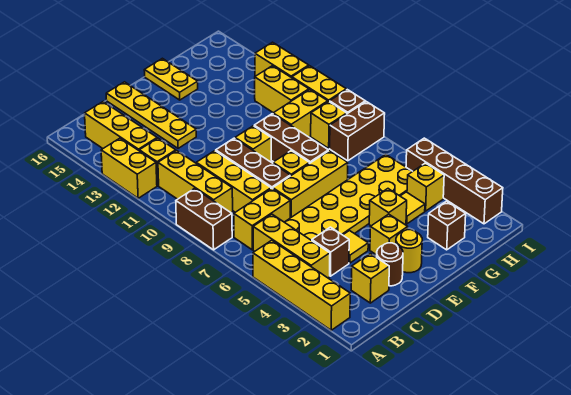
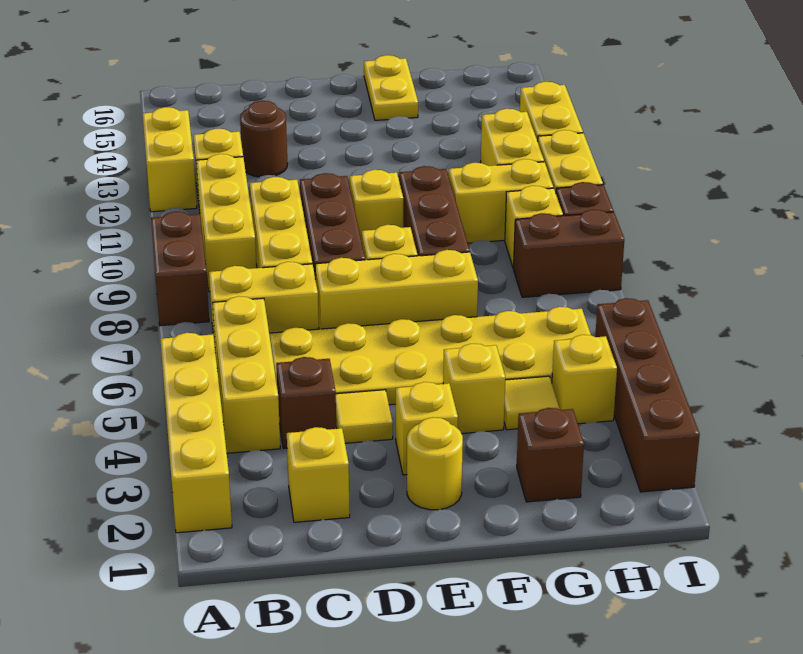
yellow 1x3 brick [85,102,157,150] -> none
brown 1x1 round brick [377,243,403,286] -> brown 1x1 round brick moved to [240,101,288,177]
yellow 1x4 plate [106,82,196,148] -> none

